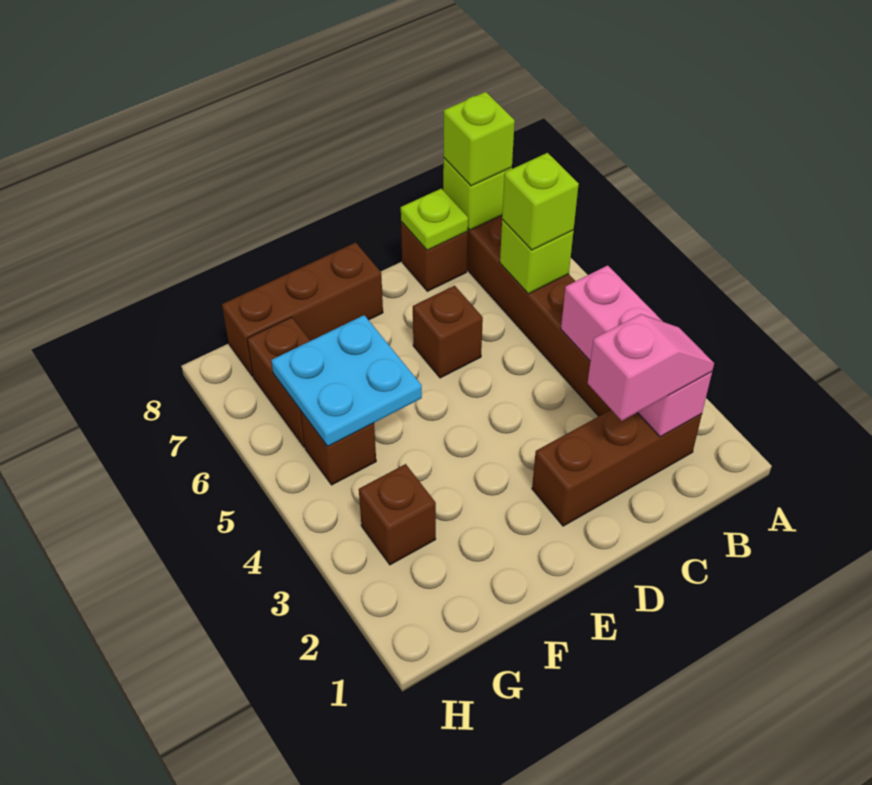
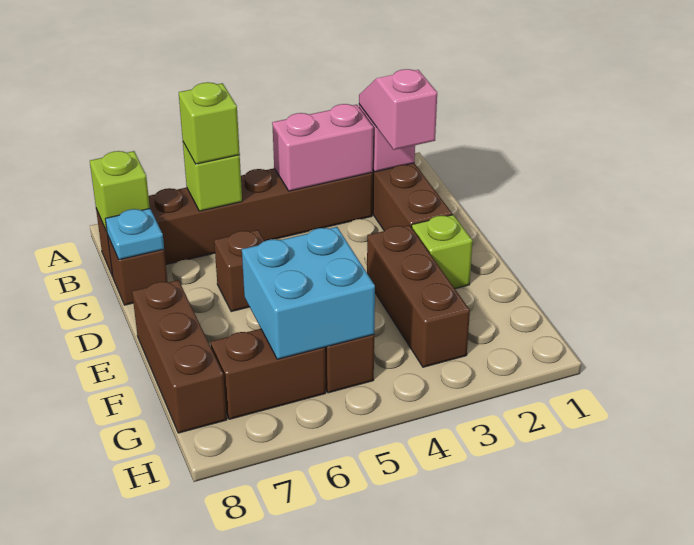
lime 1x1 brick [444,92,515,186] -> lime 1x1 brick moved to [412,215,473,289]
lime 1x1 plate [401,189,468,250] -> cyan 1x1 plate [105,209,164,260]
cyan 2x2 plate [271,315,422,446] -> cyan 2x2 brick [242,227,375,359]
brown 1x1 brick [359,464,436,565] -> brown 1x3 brick [367,225,470,367]

